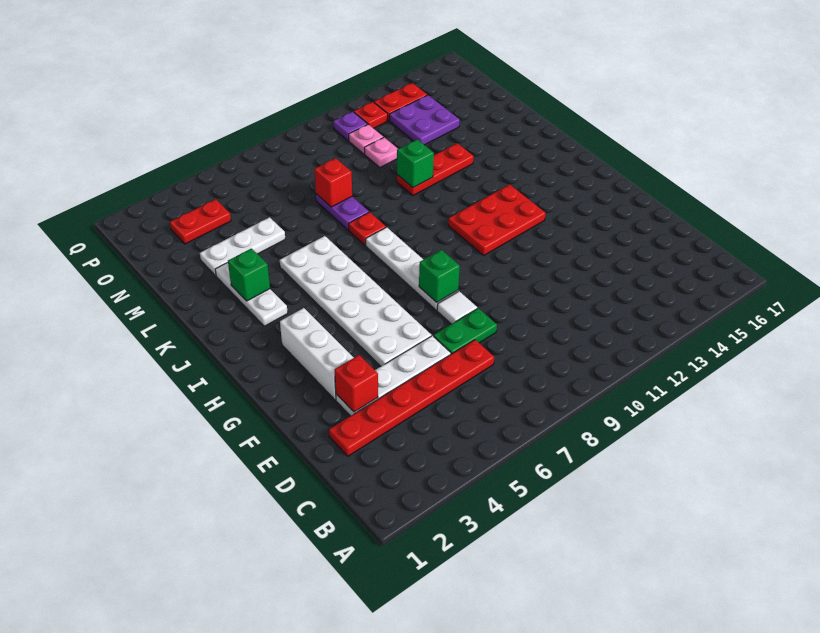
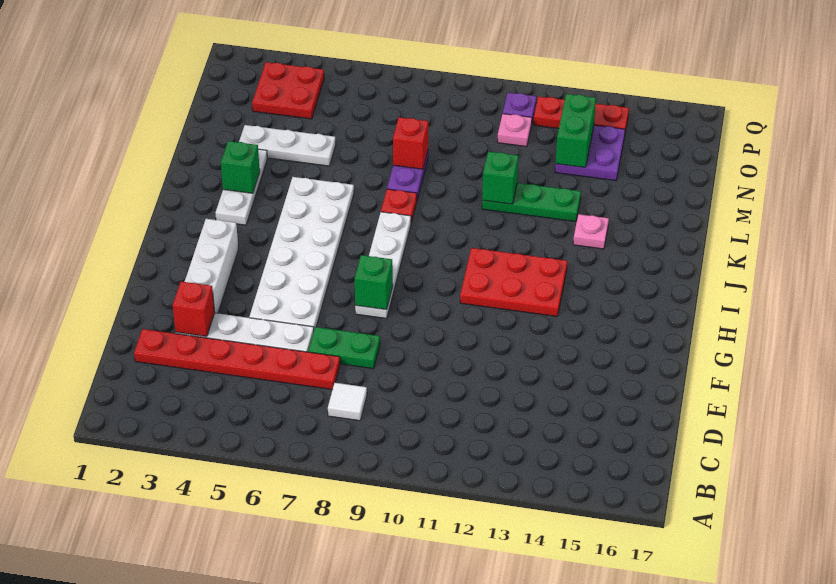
white 1x1 tile [437,291,477,324] -> white 1x1 tile moved to [328,383,367,421]
red 1x3 plate [397,143,474,196] -> green 1x3 plate [482,183,581,222]
pink 1x1 plate [364,137,398,167] -> pink 1x1 plate moved to [573,214,609,249]
none -> green 1x2 brick [556,94,596,167]
red 1x2 plate [170,199,231,244] -> red 2x2 plate [252,62,324,119]

